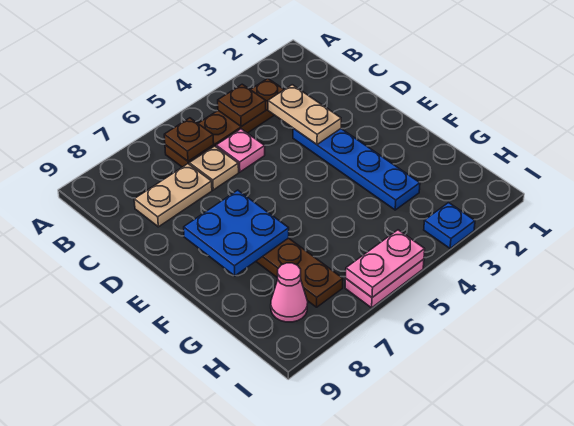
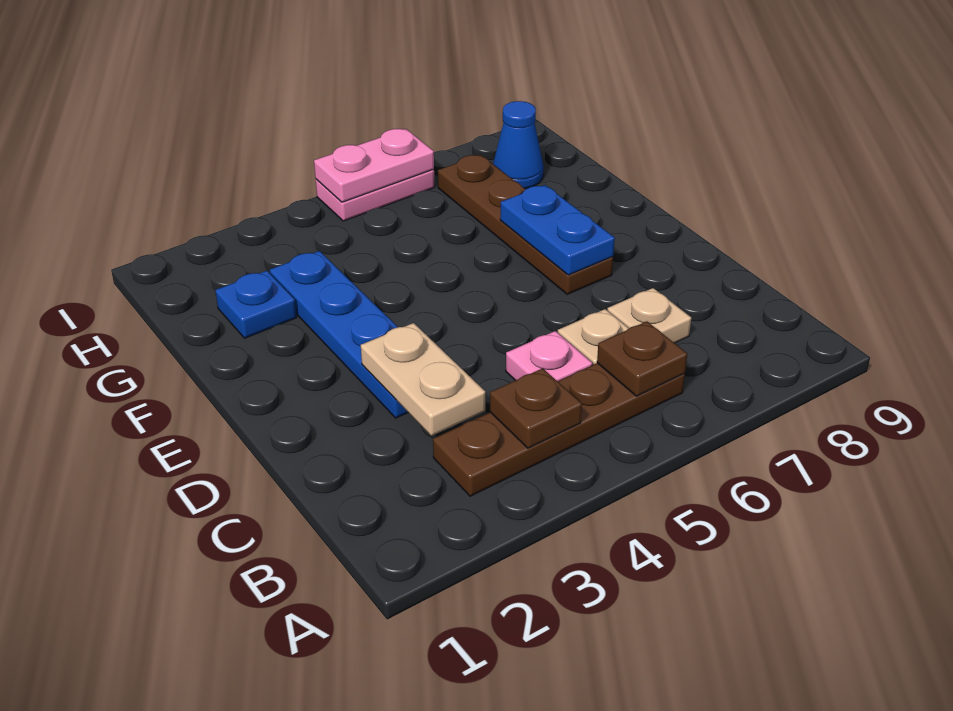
tan 1x2 plate [134,164,212,227] -> tan 1x1 plate [607,288,691,343]
blue 2x2 plate [184,190,289,276] -> blue 1x2 plate [500,185,615,275]
pink 1x1 cone [271,263,308,322] -> blue 1x1 cone [493,101,544,189]
blue 1x1 plate [424,203,475,249] -> blue 1x1 plate moved to [215,271,297,338]

